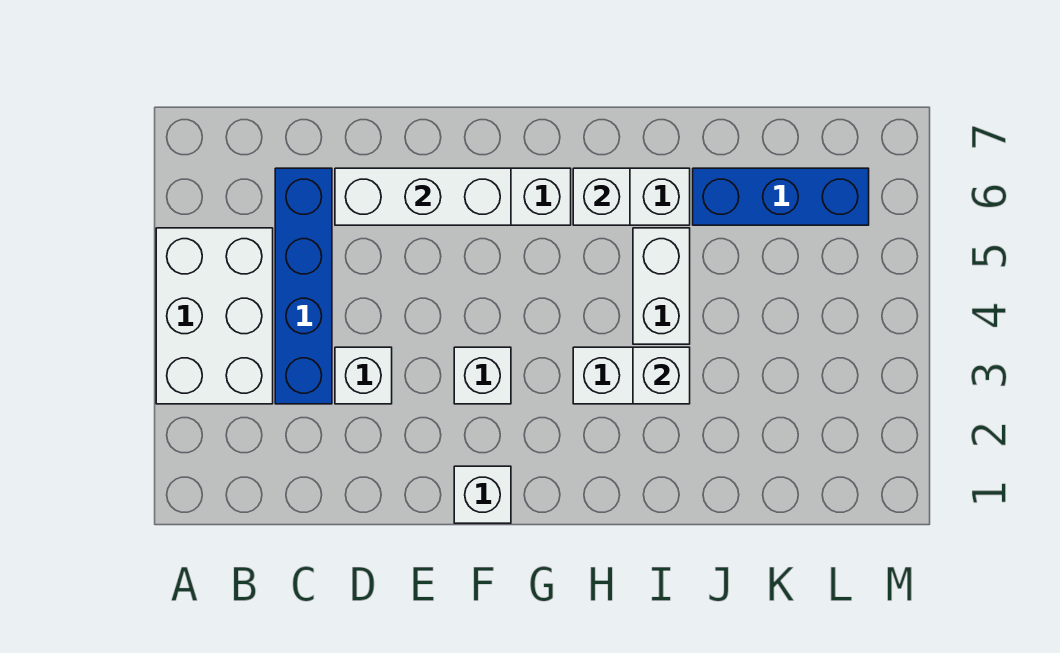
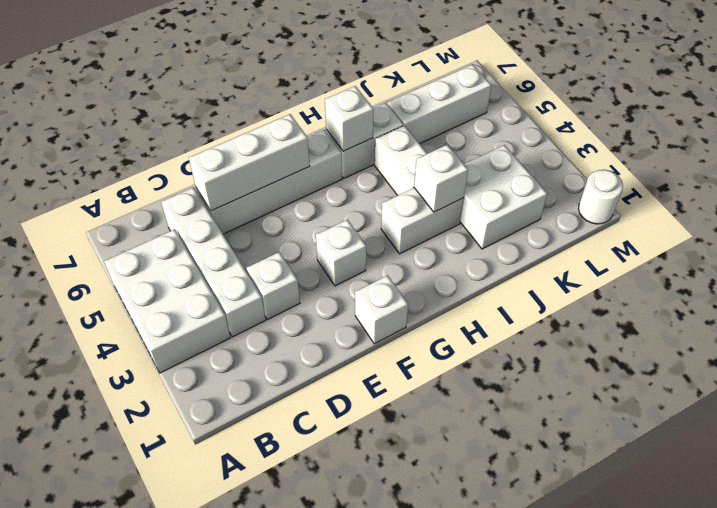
blue 1x4 brick [275,168,332,404] -> white 1x4 brick [161,187,266,337]
none -> white 2x2 brick [460,145,547,249]
blue 1x3 brick [693,168,869,225] -> white 1x3 brick [387,64,491,144]
none -> white 1x1 round brick [578,170,623,224]

